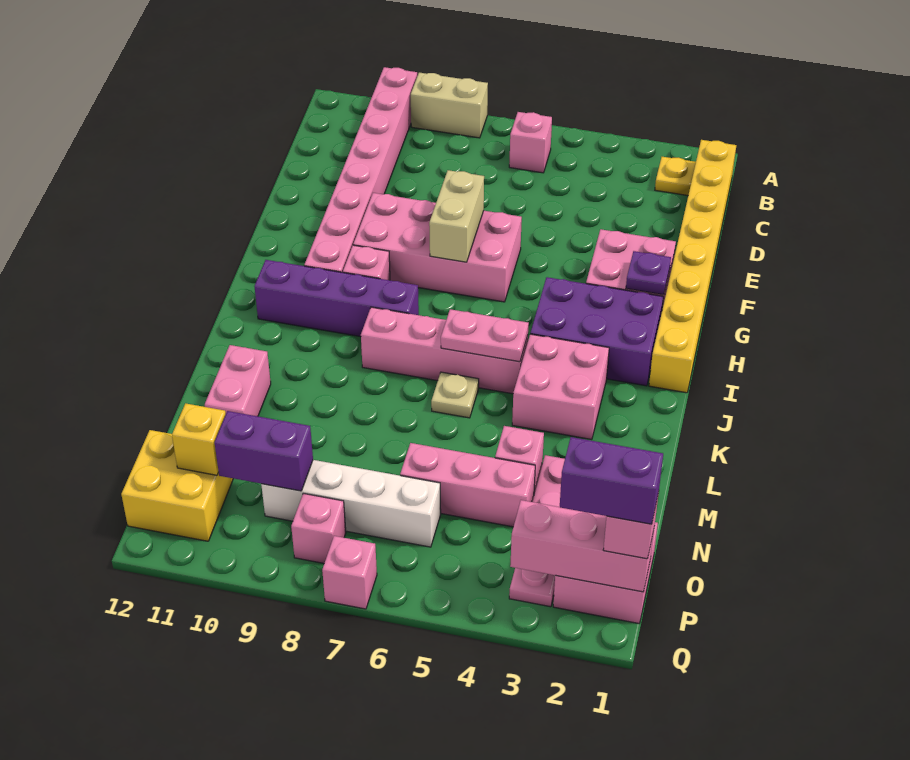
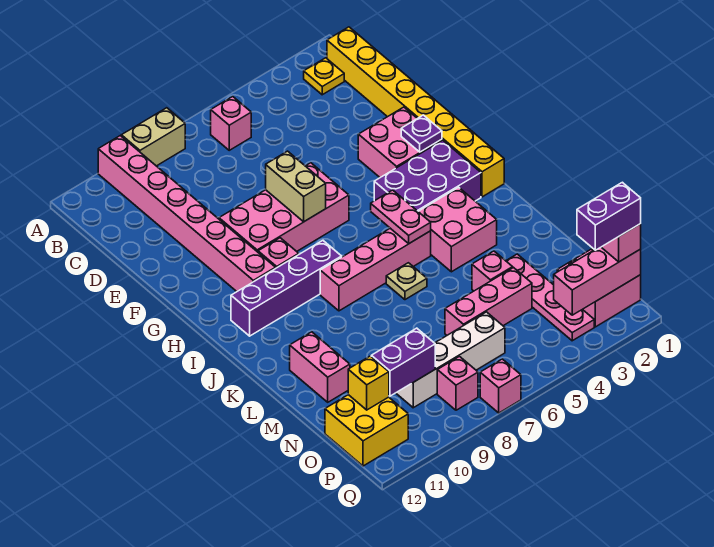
pink 1x2 plate [441,309,529,362] -> pink 1x2 plate turned to [371,190,431,243]

